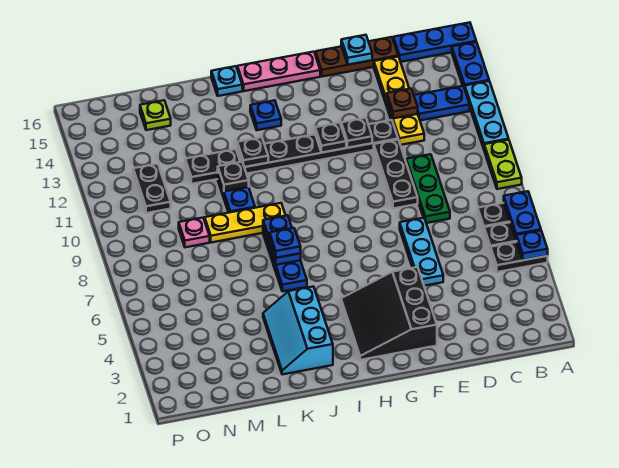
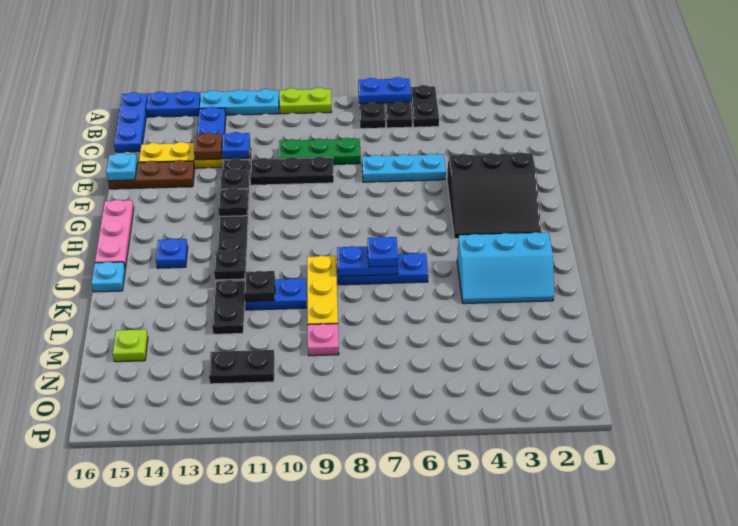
blue 1x1 plate [516,230,548,260] -> blue 1x1 plate moved to [222,132,250,159]
brown 1x3 plate [315,37,398,77] -> brown 1x3 plate turned to [108,160,195,189]

